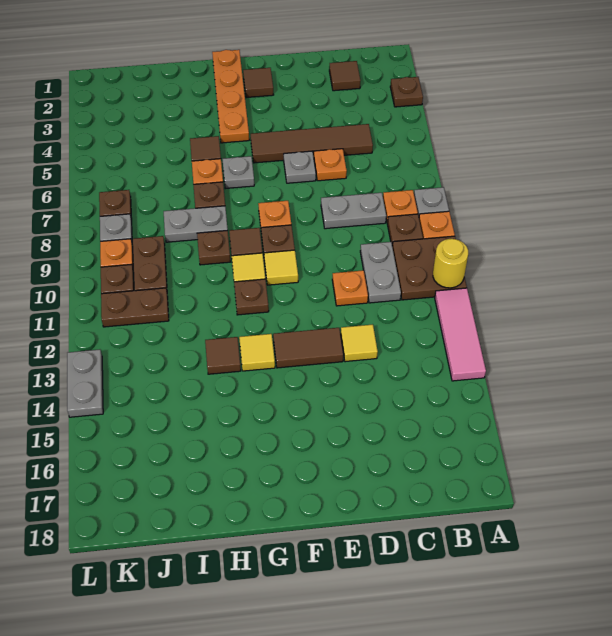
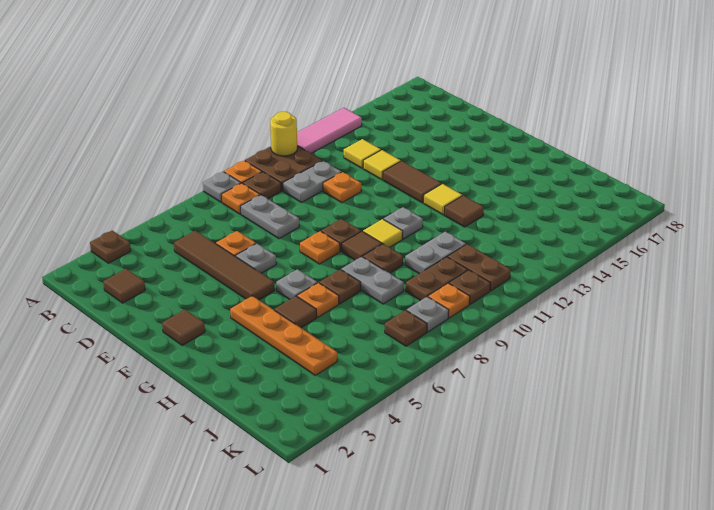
yellow 1x1 tile [264,250,298,285] -> yellow 1x1 tile moved to [344,139,381,168]
orange 1x4 plate [212,50,249,143] -> orange 1x4 plate turned to [230,296,337,375]
brown 1x1 plate [234,279,269,315] -> grey 1x1 plate [384,207,423,239]
grey 1x2 plate [67,350,103,417] -> grey 1x2 plate moved to [405,232,466,274]

